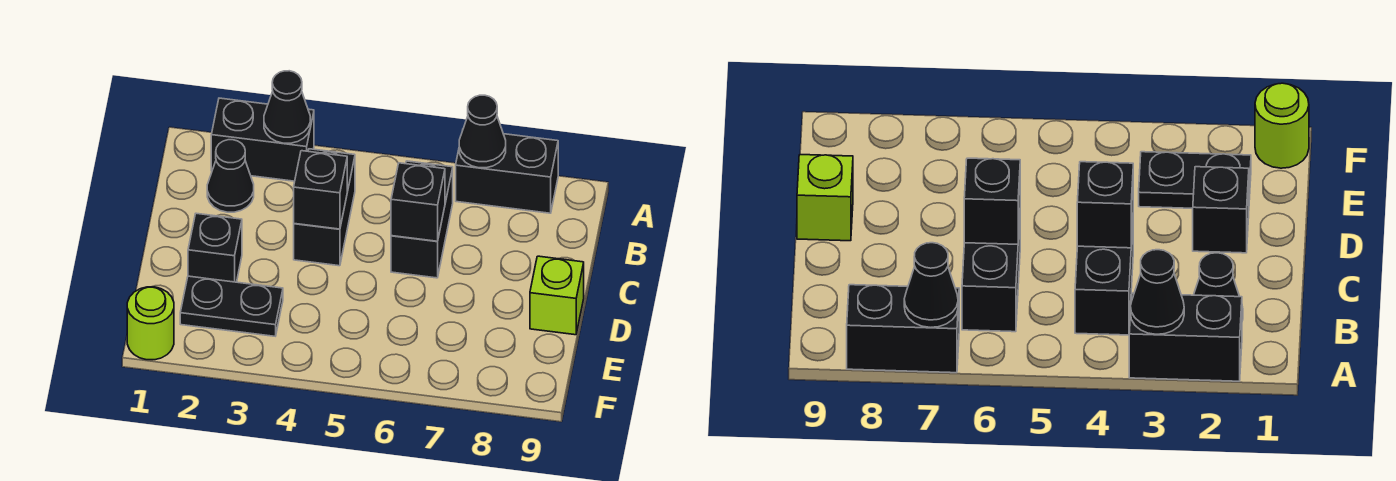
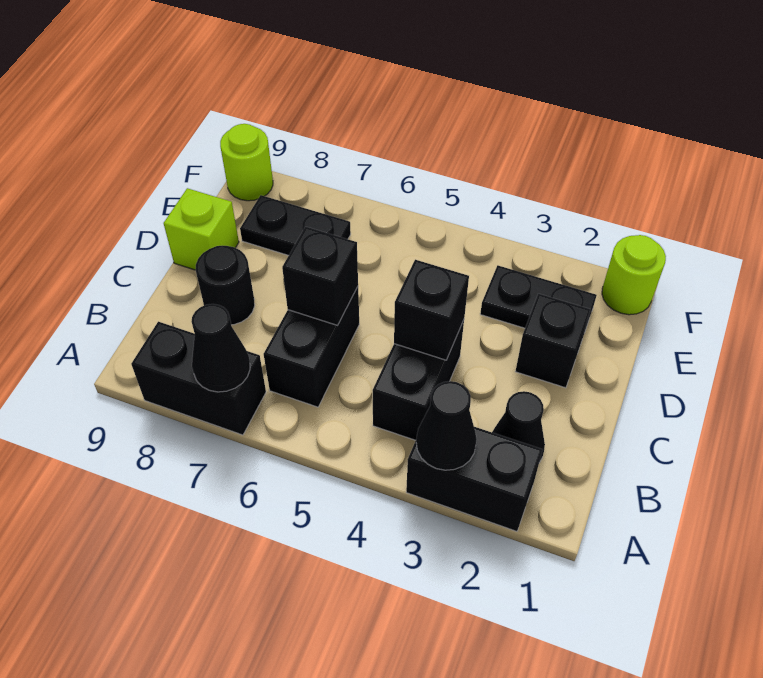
none -> black 1x1 round brick [196,246,255,325]
none -> black 1x2 plate [240,195,351,256]
none -> lime 1x1 round brick [220,124,273,201]

